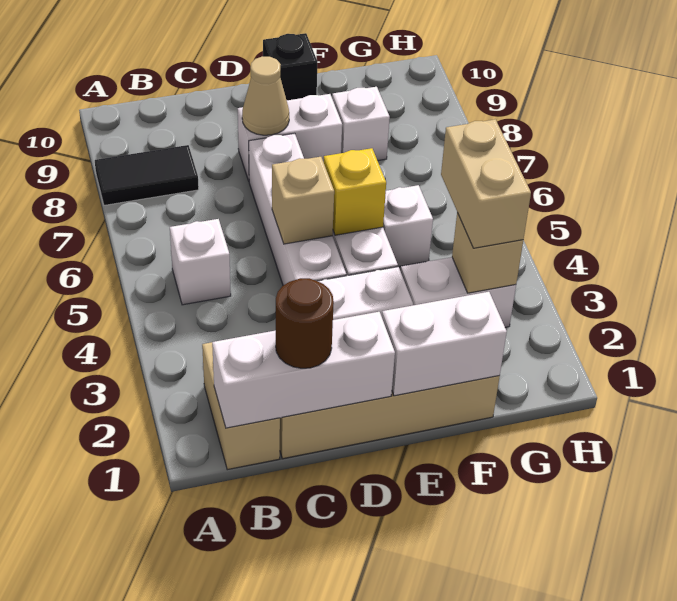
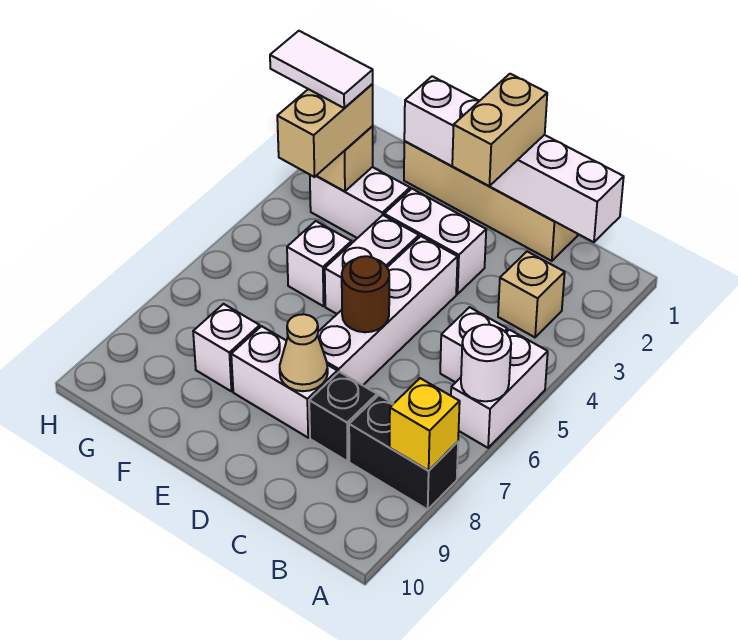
none -> white 1x2 brick [451,330,548,448]
none -> white 1x1 round brick [461,324,511,401]
black 1x2 tile [95,145,199,205] -> black 1x2 brick [349,395,458,510]
tan 1x2 brick [202,342,280,470] -> tan 1x2 brick moved to [452,74,547,186]
brown 1x1 round brick [276,278,334,368] -> brown 1x1 round brick moved to [342,256,389,332]
tan 1x1 brick [272,157,334,244] -> tan 1x1 brick moved to [498,252,565,337]
yellow 1x1 brick [324,148,386,235] -> yellow 1x1 brick moved to [390,378,460,471]
black 1x1 brick [263,33,317,100] -> black 1x1 brick moved to [309,372,377,461]
none -> white 1x2 tile [270,31,373,108]

